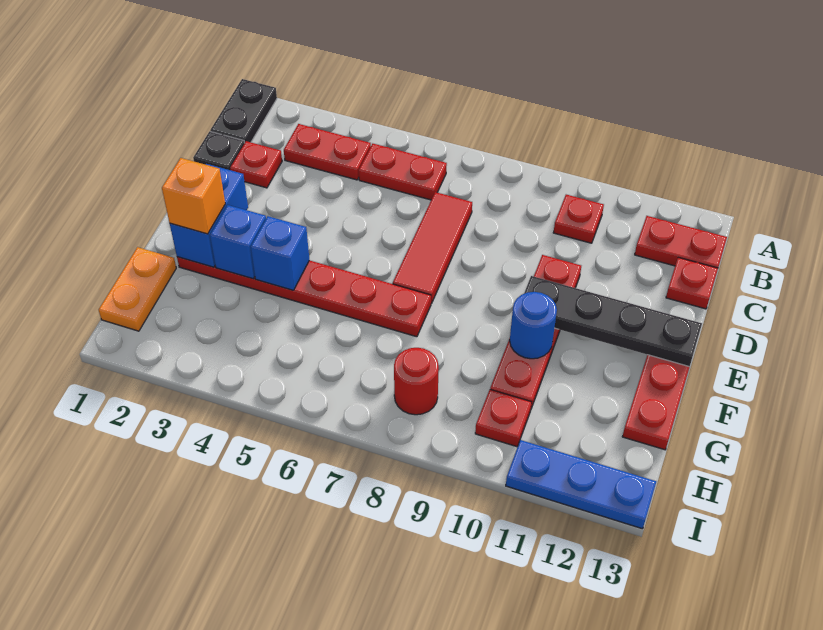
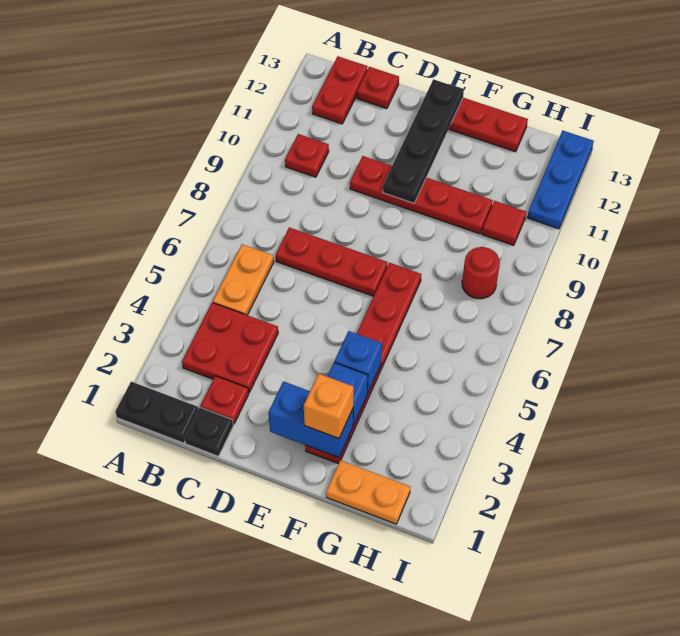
red 1x2 plate [284,124,371,180] -> red 2x2 plate [182,303,278,392]
red 1x2 plate [359,144,447,200] -> orange 1x2 plate [213,244,274,315]
red 1x3 tile [393,192,472,304] -> red 1x3 plate [276,227,388,296]
blue 1x1 round brick [510,292,557,359] -> none
red 1x1 plate [475,390,532,447] -> red 1x1 tile [482,201,526,246]

